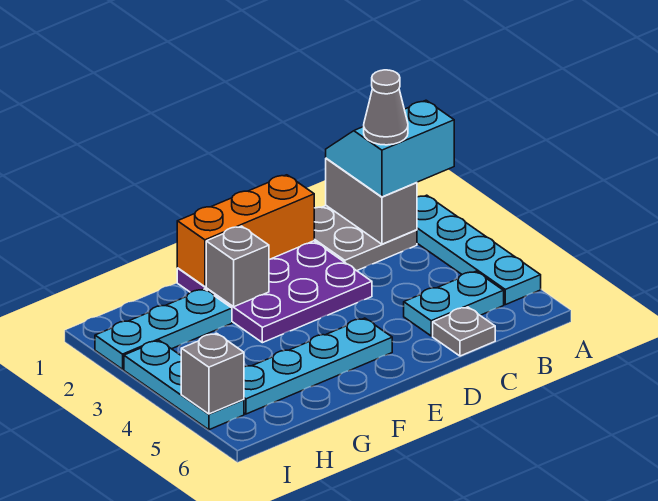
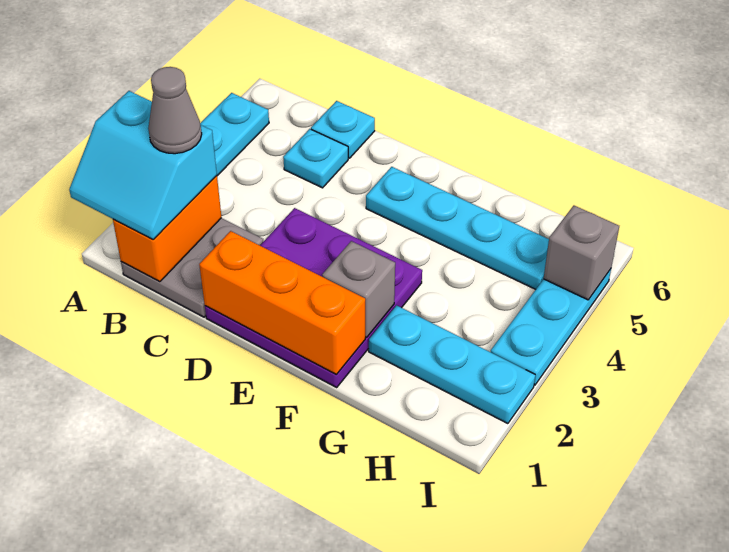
grey 1x2 brick [326,158,417,244] -> orange 1x2 brick [113,176,221,282]
cyan 1x2 plate [404,271,504,336] -> cyan 1x1 plate [283,129,348,188]
grey 1x1 plate [433,307,495,356] -> cyan 1x1 plate [311,101,375,158]

